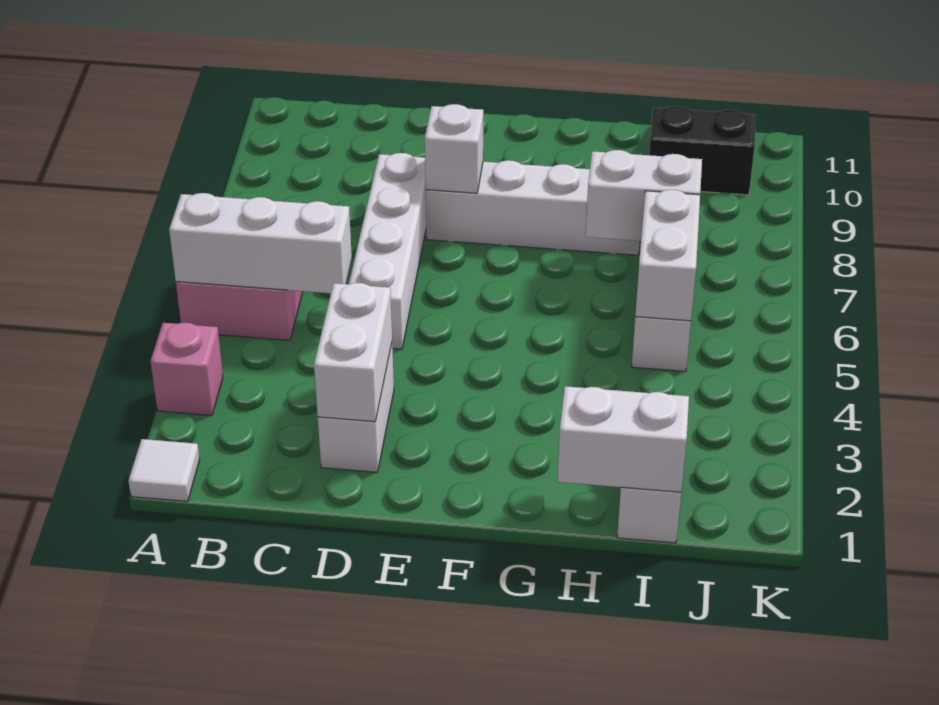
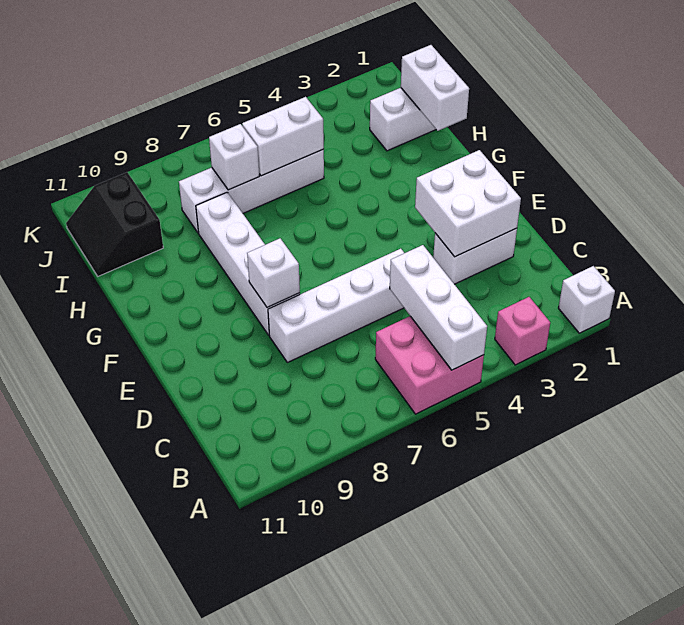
white 1x1 tile [128,439,200,502] -> white 1x1 brick [559,266,615,333]
white 1x2 brick [314,283,392,422] -> white 2x2 brick [415,150,521,257]
white 1x2 brick [586,150,702,241] -> white 1x1 brick [209,124,259,190]

